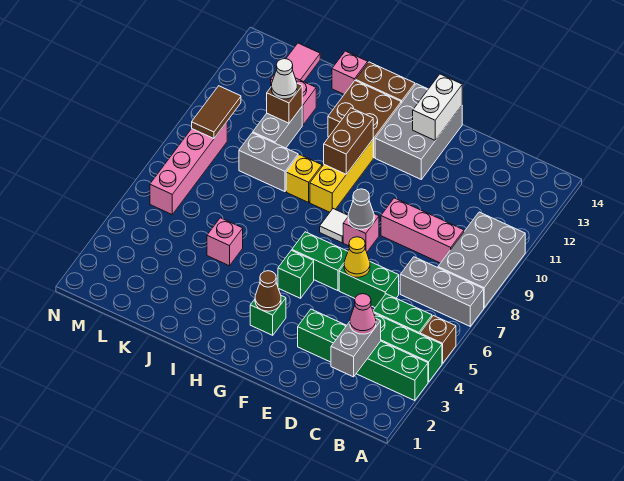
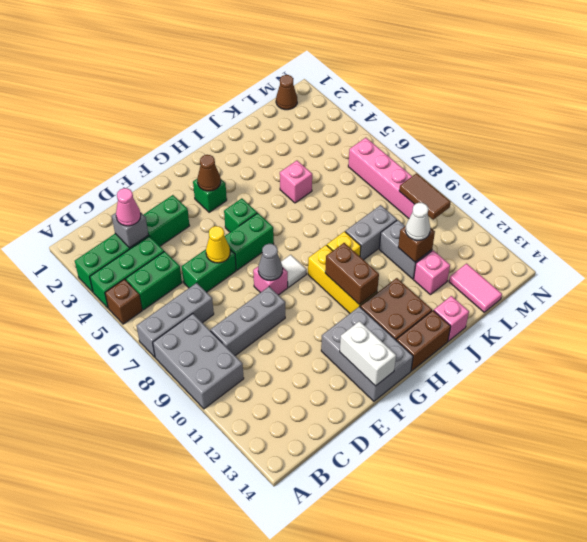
grey 1x2 brick [331,319,381,377] -> grey 1x1 brick [112,212,148,248]
pink 1x3 brick [381,198,464,263] -> grey 1x3 brick [210,287,285,355]
none -> brown 1x1 cone [276,75,297,110]

